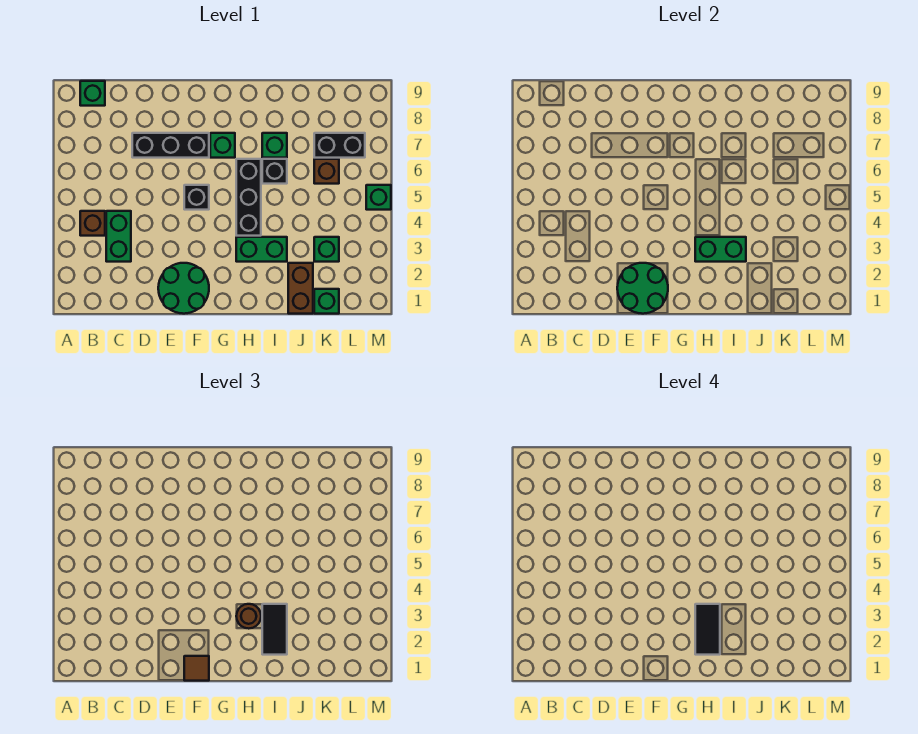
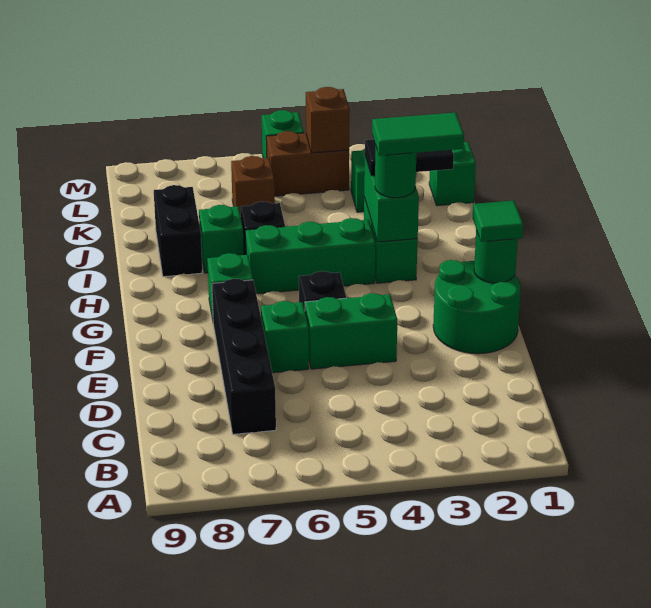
brown 1x1 brick [80,211,105,236] -> brown 1x1 brick moved to [306,87,350,153]
green 1x1 brick [80,81,105,106] -> green 1x1 brick moved to [261,301,309,373]
green 1x2 brick [106,211,131,262] -> green 1x2 brick moved to [305,293,397,369]
black 1x3 brick [132,133,209,158] -> black 1x4 brick [212,279,276,434]
green 2x2 round brick [617,263,668,314] -> green 1x1 round brick [474,230,518,283]
brown 1x1 tile [184,656,209,681] -> green 1x1 tile [473,200,523,242]
black 1x2 tile [695,604,720,655] -> green 1x2 tile [372,113,464,156]
brown 1x1 round brick [236,604,261,629] -> green 1x1 round brick [375,146,416,198]
black 1x3 brick [236,159,261,236] -> green 1x3 brick [245,218,375,294]
brown 1x2 brick [288,263,313,314] -> brown 1x2 brick moved to [266,131,349,196]
black 1x2 brick [314,133,365,158] -> black 1x2 brick moved to [154,185,202,277]

